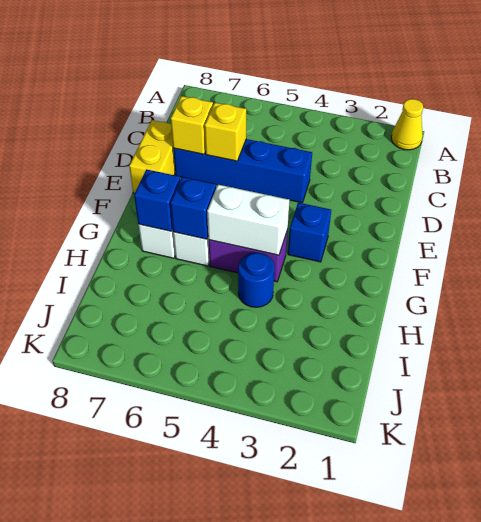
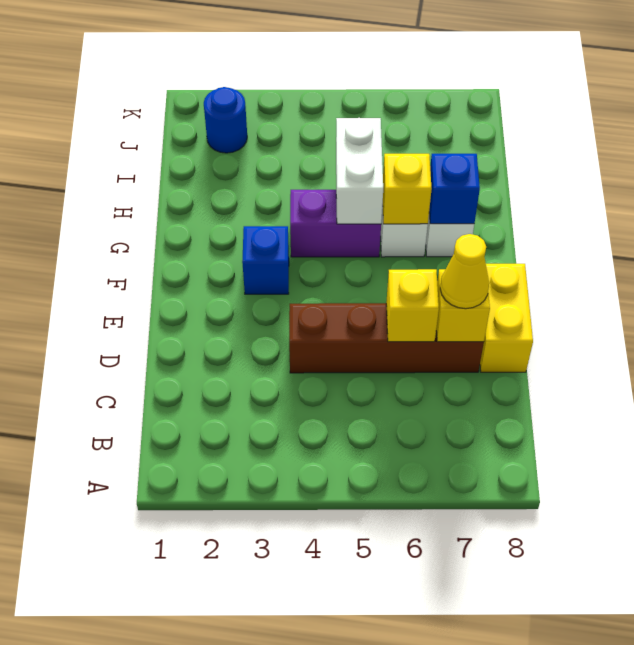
yellow 1x1 cone [391,99,423,150] -> yellow 1x1 cone moved to [440,234,489,309]
blue 1x4 brick [173,139,312,203] -> brown 1x4 brick [289,303,484,373]
white 1x2 brick [207,185,290,255] -> white 1x2 brick turned to [336,118,383,224]
blue 1x1 brick [170,177,216,239] -> yellow 1x1 brick [383,154,432,224]
blue 1x1 round brick [238,253,275,307] -> blue 1x1 round brick moved to [204,87,247,153]

